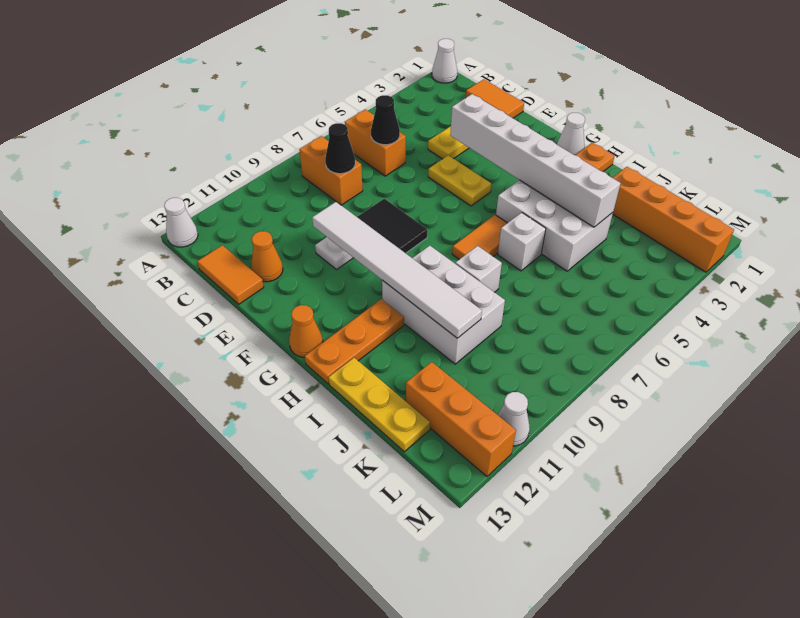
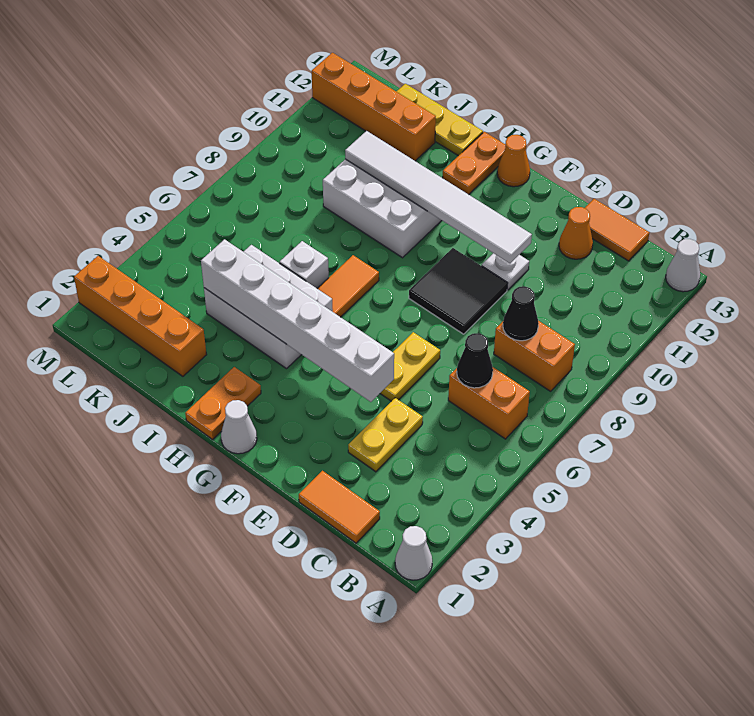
yellow 1x2 plate [428,155,491,206] -> yellow 1x2 plate turned to [380,332,440,401]
orange 1x3 plate [305,299,404,384] -> orange 1x2 plate [443,132,506,195]
white 1x1 brick [455,246,502,292] -> none
orange 1x3 brick [406,362,516,476] -> orange 1x4 brick [312,53,436,161]
white 1x1 cone [498,392,530,446] -> none

